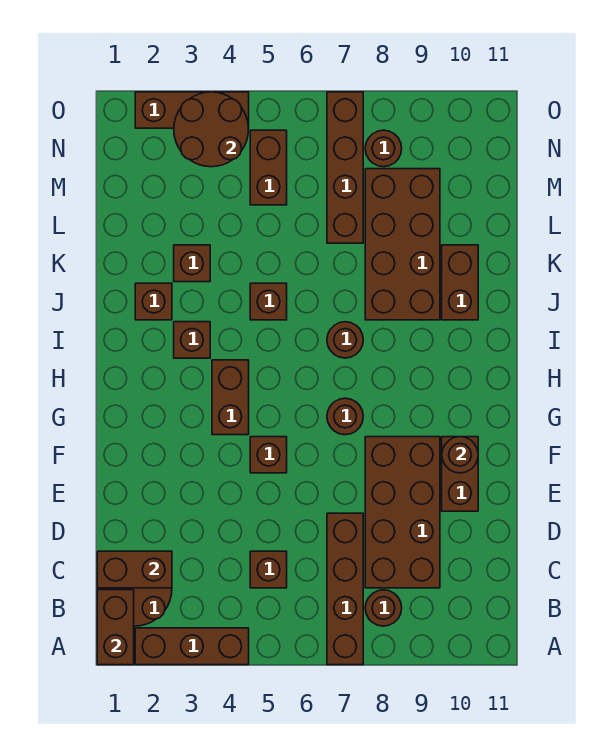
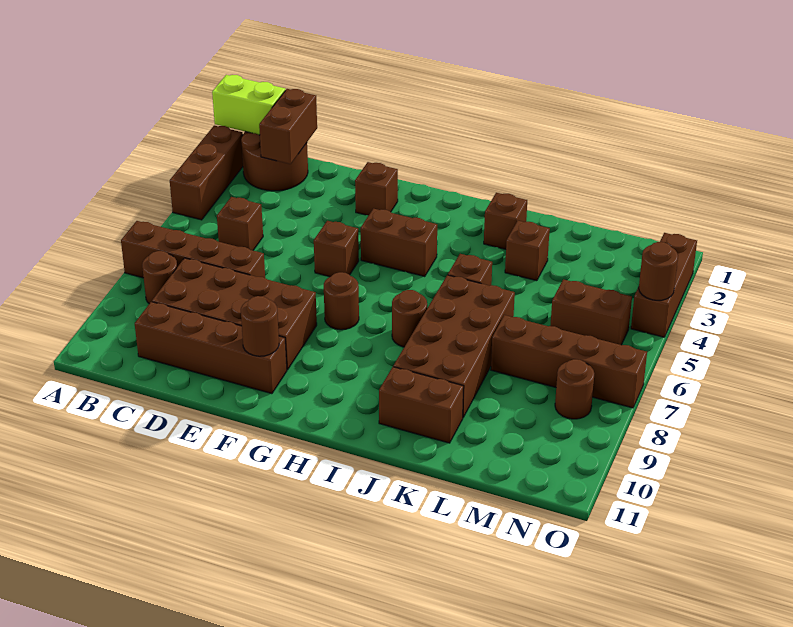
brown 1x2 brick [97,590,134,665] -> lime 1x2 brick [212,75,285,135]
brown 1x2 brick [442,437,478,511] -> brown 1x4 brick [135,302,287,394]
brown 1x1 brick [174,322,210,358] -> brown 1x1 brick moved to [355,162,398,216]
brown 2x4 brick [365,169,440,320] -> brown 2x4 brick turned to [393,275,515,417]
brown 2x2 round brick [174,92,249,167] -> brown 1x1 round brick [639,242,678,300]

